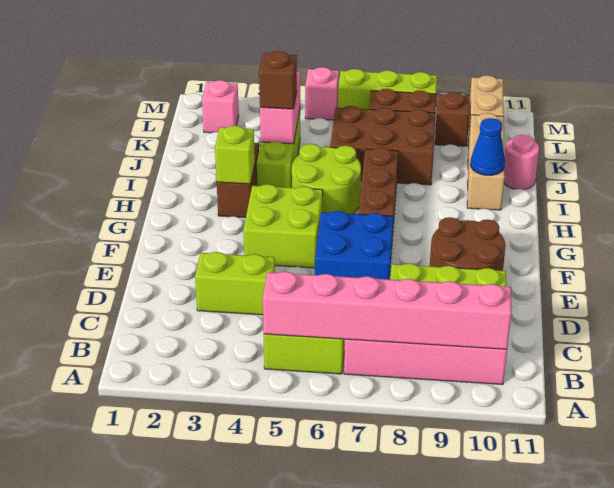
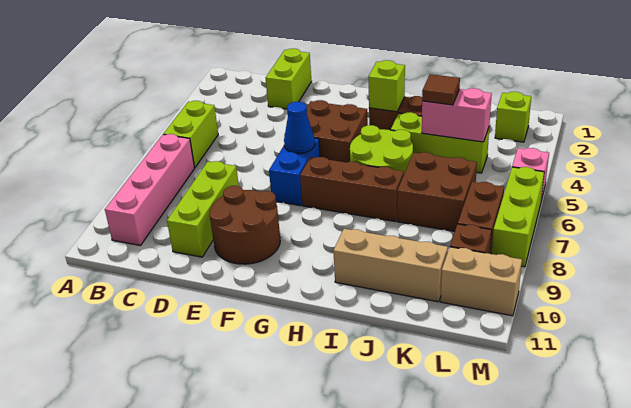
pink 1x6 brick [263,271,511,349] -> none
lime 1x2 brick [195,252,275,315] -> lime 1x2 brick moved to [266,49,311,109]
blue 2x2 brick [315,211,393,280] -> blue 1x2 brick [269,138,320,206]
lime 2x2 brick [243,184,323,268] -> brown 2x2 brick [307,100,368,163]
blue 1x1 cone [470,118,505,175] -> blue 1x1 cone moved to [284,102,315,154]
brown 1x1 brick [259,51,297,109] -> brown 1x1 tile [422,74,460,105]
brown 2x3 brick [330,106,435,185] -> brown 2x2 brick [397,152,477,231]
pink 1x1 round brick [504,135,539,190] -> none
pink 1x1 brick [202,80,239,133] -> lime 1x1 brick [495,92,531,142]

